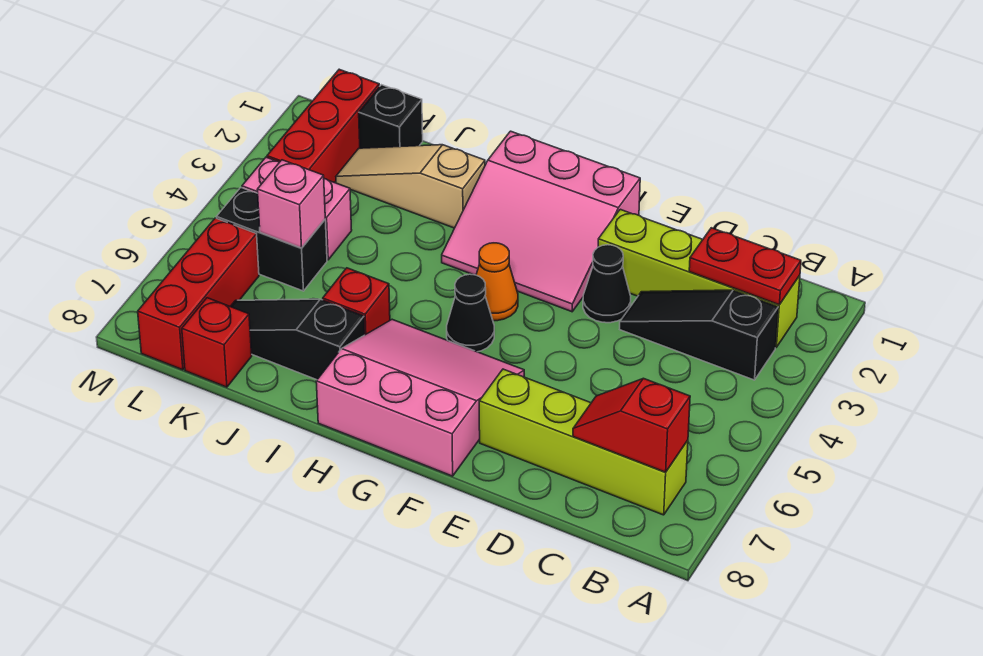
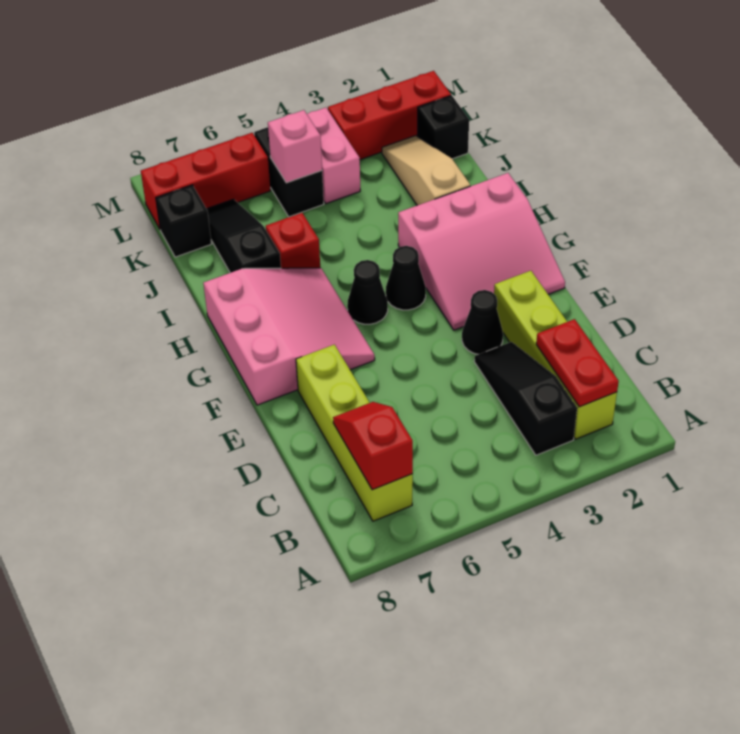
pink 3x3 slope [442,131,640,312] -> pink 3x3 slope turned to [398,173,565,330]
orange 1x1 cone [476,243,518,321] -> black 1x1 cone [386,246,426,310]
red 1x1 brick [182,298,252,387] -> black 1x1 brick [156,185,211,257]

